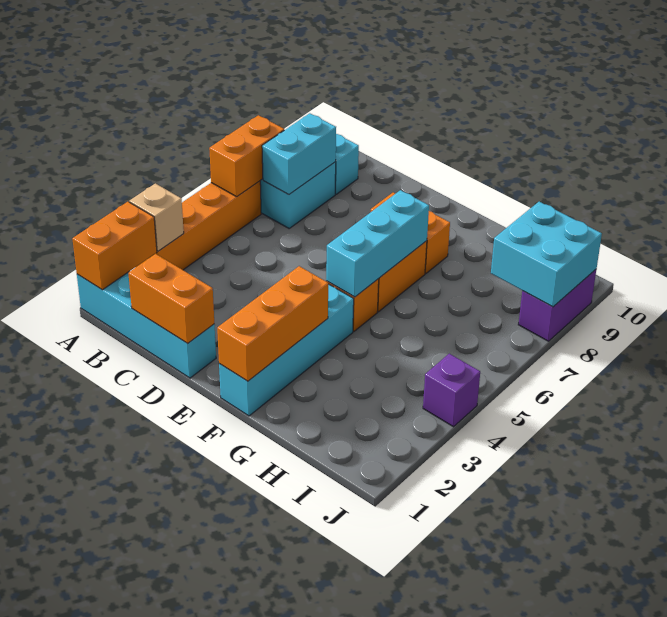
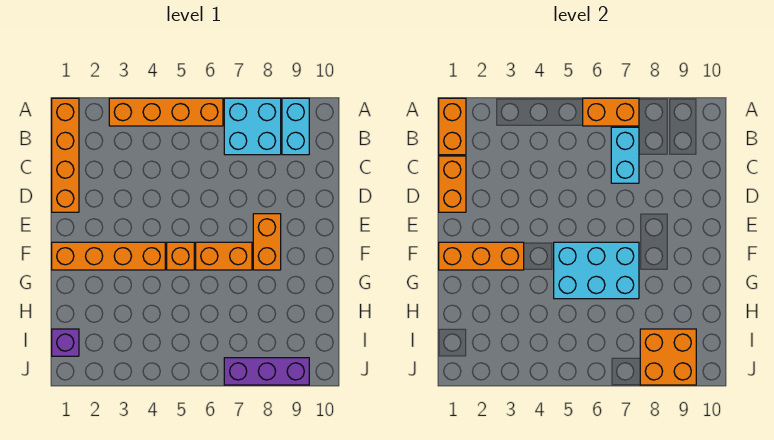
cyan 1x4 brick [77,272,216,378] -> orange 1x4 brick [52,98,79,212]
orange 1x2 brick [72,202,157,290] -> orange 1x2 brick turned to [439,98,466,155]
tan 1x1 brick [129,183,184,251] -> none
cyan 1x2 brick [262,113,336,195] -> cyan 1x2 brick turned to [611,127,639,183]
cyan 1x4 brick [219,284,354,416] -> orange 1x4 brick [52,242,165,270]
cyan 1x3 brick [326,190,429,297] -> cyan 2x3 brick [554,242,639,299]
cyan 2x2 brick [491,202,602,307] -> orange 2x2 brick [640,329,696,385]
purple 1x1 brick [423,354,480,427] -> purple 1x1 brick moved to [52,329,79,356]
purple 1x2 brick [518,270,596,341] -> purple 1x3 brick [224,358,309,385]

